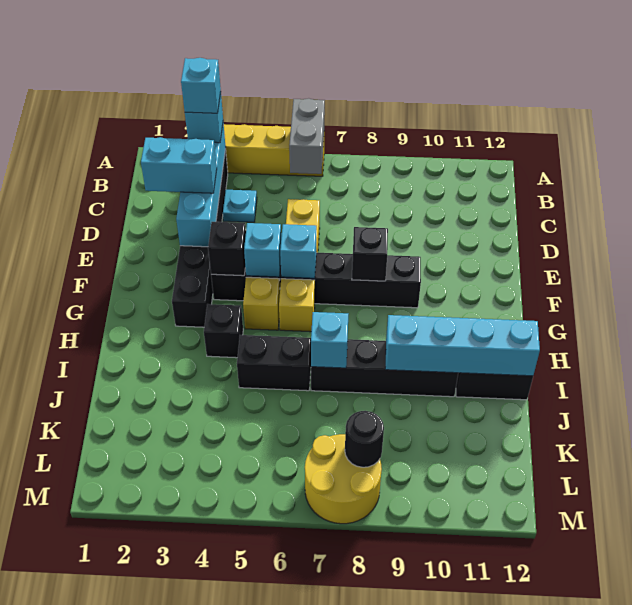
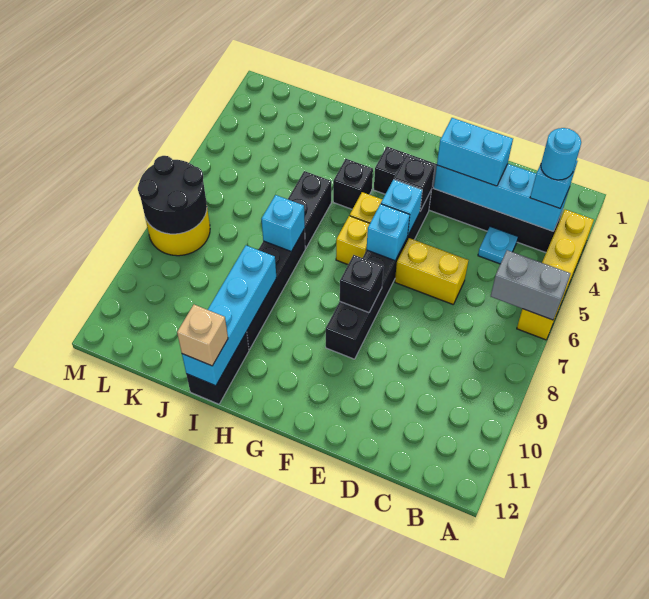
cyan 1x1 brick [181,58,221,113] -> cyan 1x1 round brick [541,128,581,180]
cyan 1x2 brick [141,137,217,193] -> cyan 1x2 brick turned to [437,118,513,186]
none -> tan 1x1 brick [177,304,228,366]
black 1x1 round brick [345,411,384,467] -> black 2x2 round brick [138,156,207,234]

